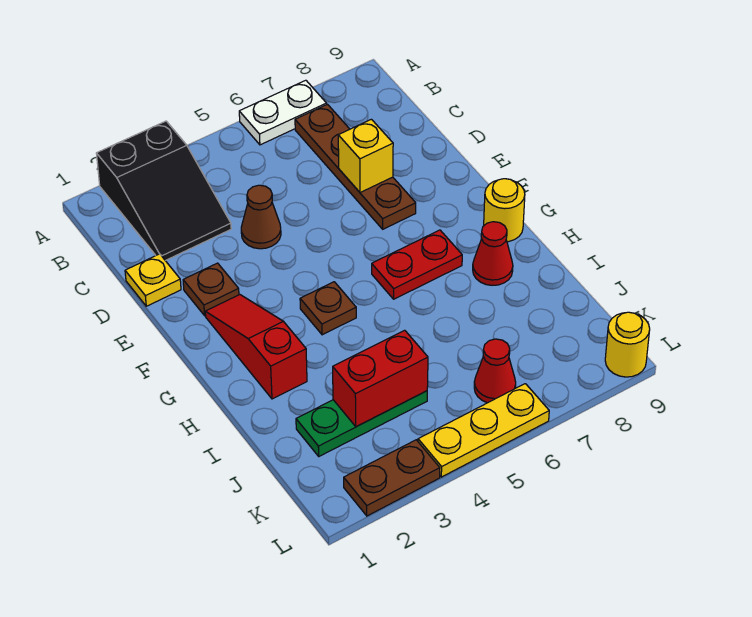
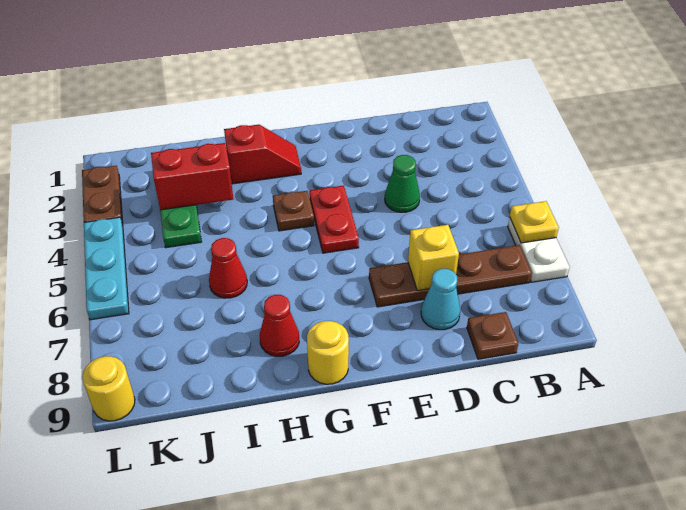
black 2x3 slope [96,121,231,261] -> none
yellow 1x1 plate [125,254,181,306] -> yellow 1x1 plate moved to [510,201,559,243]
brown 1x1 cone [241,185,281,249] -> green 1x1 cone [385,155,420,212]
none -> cyan 1x1 cone [421,269,460,330]
brown 1x1 plate [183,263,239,316] -> brown 1x1 plate moved to [467,312,518,359]
red 1x3 slope [205,295,307,399] -> red 1x2 slope [224,125,301,184]
red 1x2 plate [372,230,462,299] -> red 1x2 plate moved to [309,186,359,253]
red 1x2 brick [333,330,428,427] -> red 1x2 brick turned to [151,143,233,210]
red 1x1 cone [474,339,516,403] -> red 1x1 cone moved to [209,238,247,298]
yellow 1x3 plate [418,384,549,477] -> cyan 1x3 plate [84,217,129,320]

